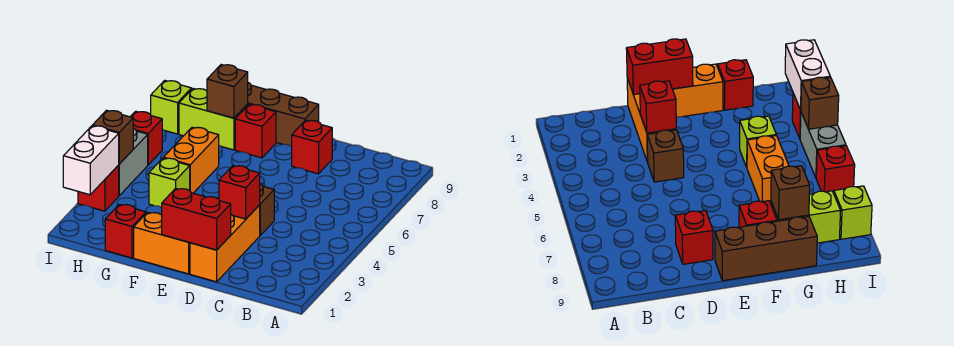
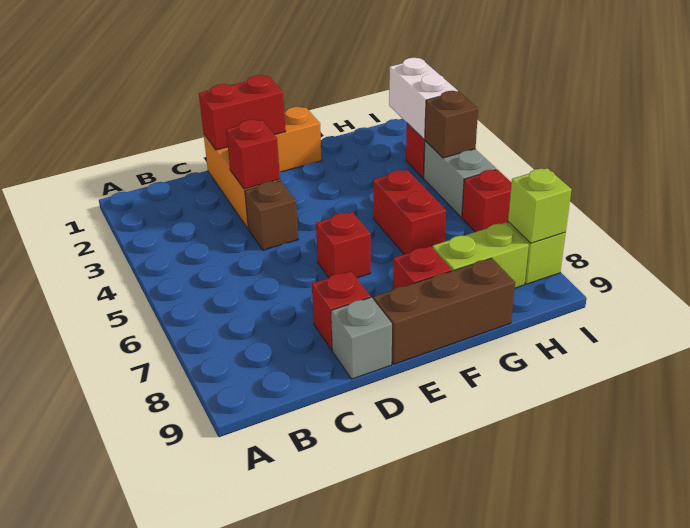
none -> grey 1x1 brick [331,297,392,379]
red 1x1 brick [105,204,146,258] -> red 1x1 brick moved to [316,212,371,278]
lime 1x1 brick [149,158,190,207] -> lime 1x1 brick moved to [508,168,572,243]
orange 1x2 brick [163,127,219,193] -> red 1x2 brick [373,170,446,254]
brown 1x1 brick [207,65,248,118] -> none

